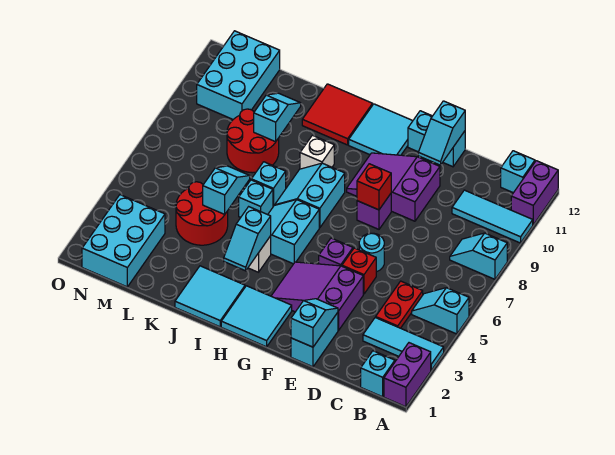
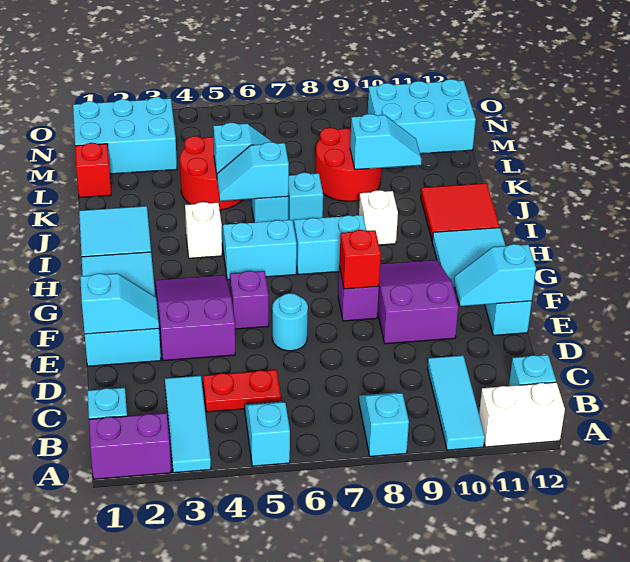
purple 1x2 brick [511,161,558,225] -> white 1x2 brick [479,382,565,447]
red 1x1 brick [342,248,376,294] -> red 1x1 brick moved to [75,143,111,198]
cyan 1x2 slope [224,207,271,271] -> cyan 1x2 slope moved to [217,142,289,201]

